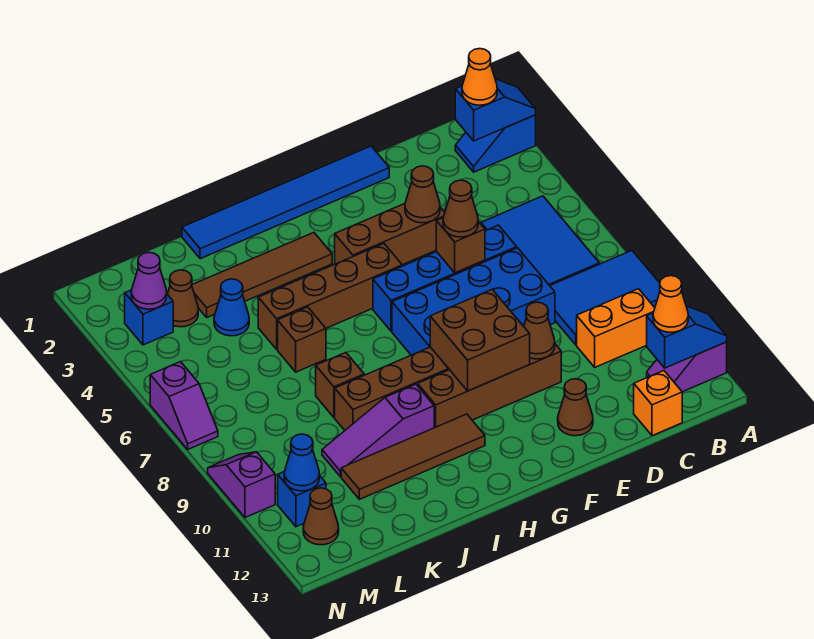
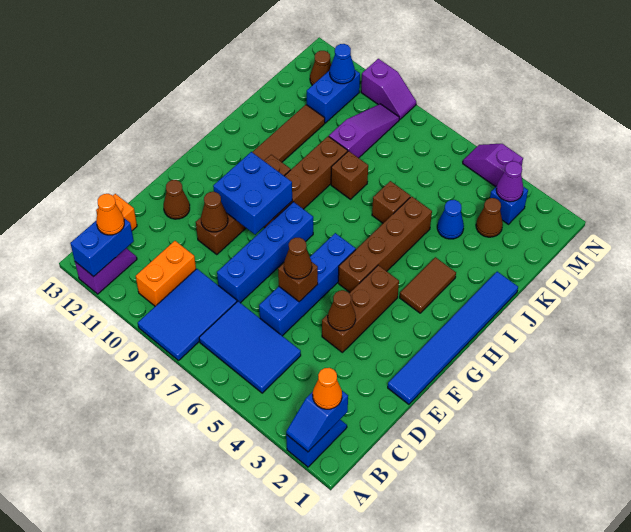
blue 1x2 slope [647,306,727,368] -> blue 1x2 brick [70,218,134,277]
blue 2x4 brick [392,248,555,355] -> blue 1x4 brick [217,202,313,303]
brown 2x2 brick [430,290,530,391] -> blue 2x2 brick [213,152,292,235]
brown 1x4 tile [192,233,332,317] -> brown 1x2 tile [400,257,456,313]
purple 1x3 slope [322,384,434,477] -> purple 1x3 slope moved to [329,104,399,158]
blue 1x1 brick [278,472,326,527] -> blue 1x2 brick [307,70,360,123]
purple 1x2 slope [150,362,218,449] -> purple 1x2 slope moved to [463,144,523,187]

